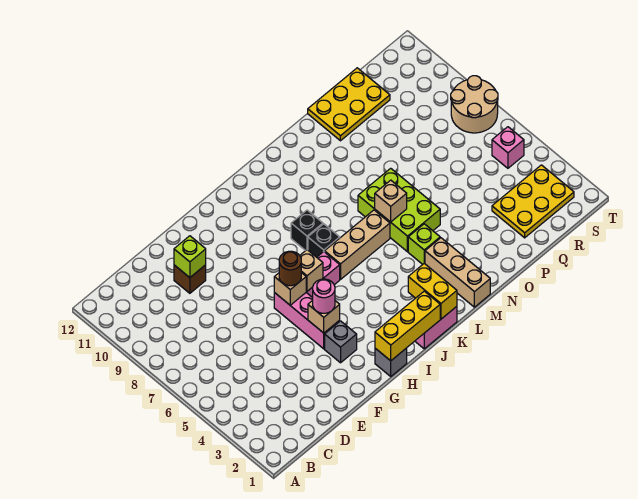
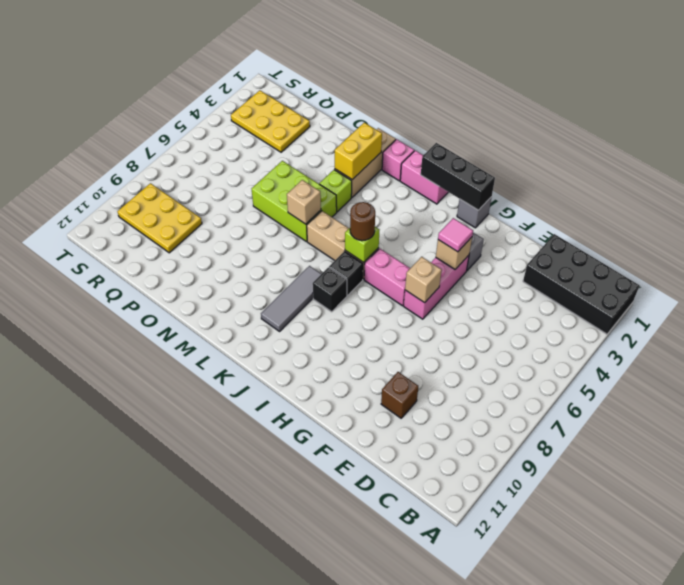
none -> black 2x4 brick [523,234,640,334]
lime 1x1 brick [174,236,206,278] -> lime 1x1 brick moved to [345,227,379,262]
pink 1x1 round brick [313,279,335,313] -> pink 1x1 tile [438,218,473,252]
brown 1x1 round brick [279,251,301,286] -> brown 1x1 round brick moved to [350,202,375,241]
yellow 1x3 brick [375,291,440,361] -> black 1x3 brick [421,143,495,210]
tan 1x1 brick [300,250,323,291] -> none
yellow 1x2 brick [408,263,457,319] -> yellow 1x2 brick moved to [335,123,382,180]
none -> grey 1x3 tile [261,266,321,331]
lime 2x3 brick [358,168,440,252] -> lime 2x3 brick turned to [252,161,337,242]
yellow 2x3 plate [308,68,390,141] -> yellow 2x3 plate moved to [117,183,202,253]
pink 1x1 brick [492,127,524,168] -> pink 1x1 brick moved to [382,139,414,181]
tan 2x2 round brick [451,76,498,133] -> none

